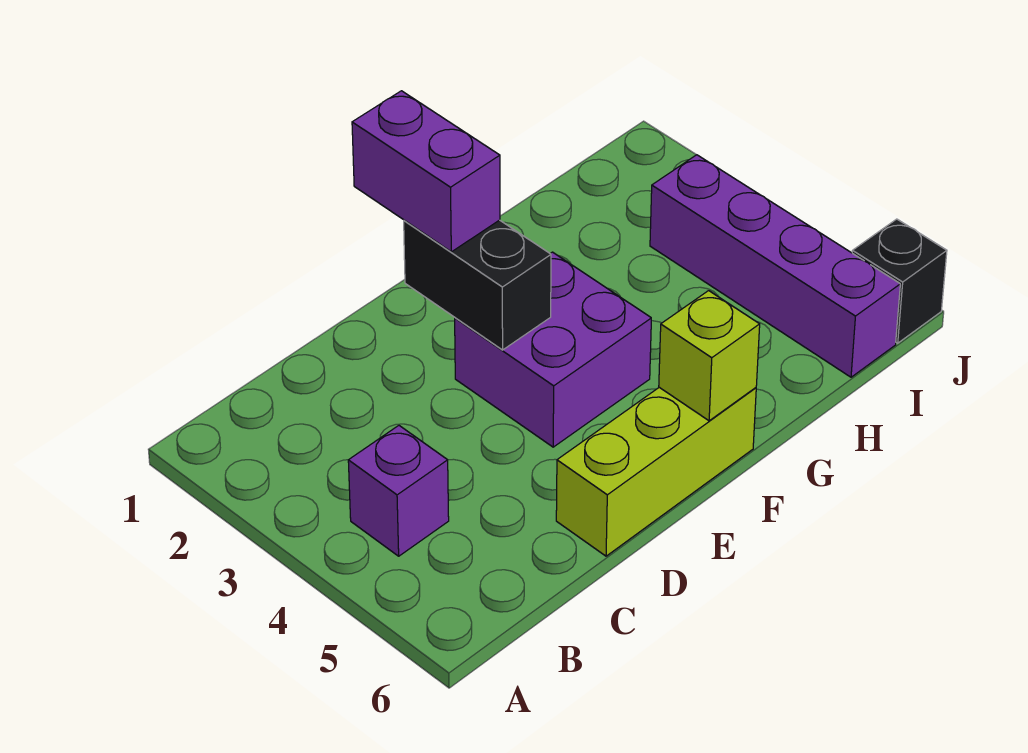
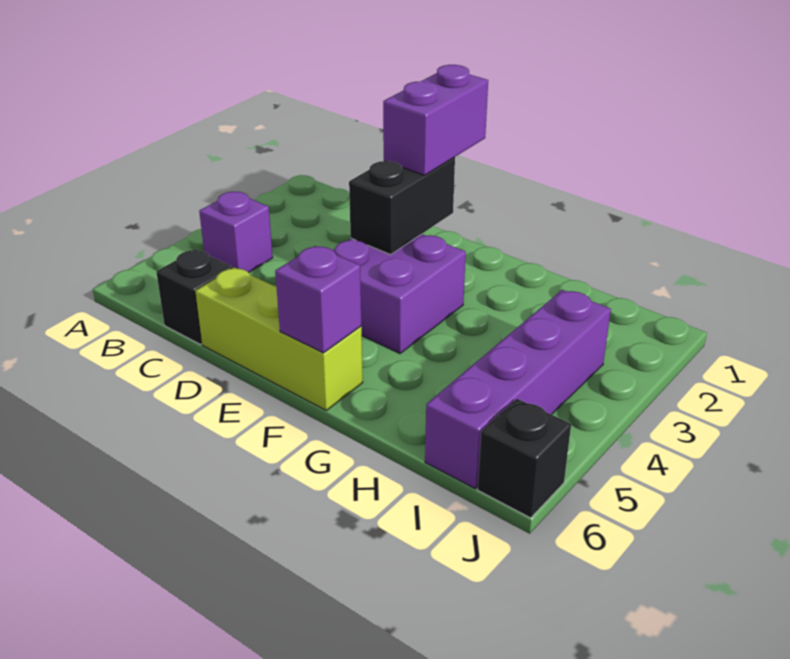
none -> black 1x1 brick [156,250,232,344]
lime 1x1 brick [659,291,760,421] -> purple 1x1 brick [275,246,361,353]

